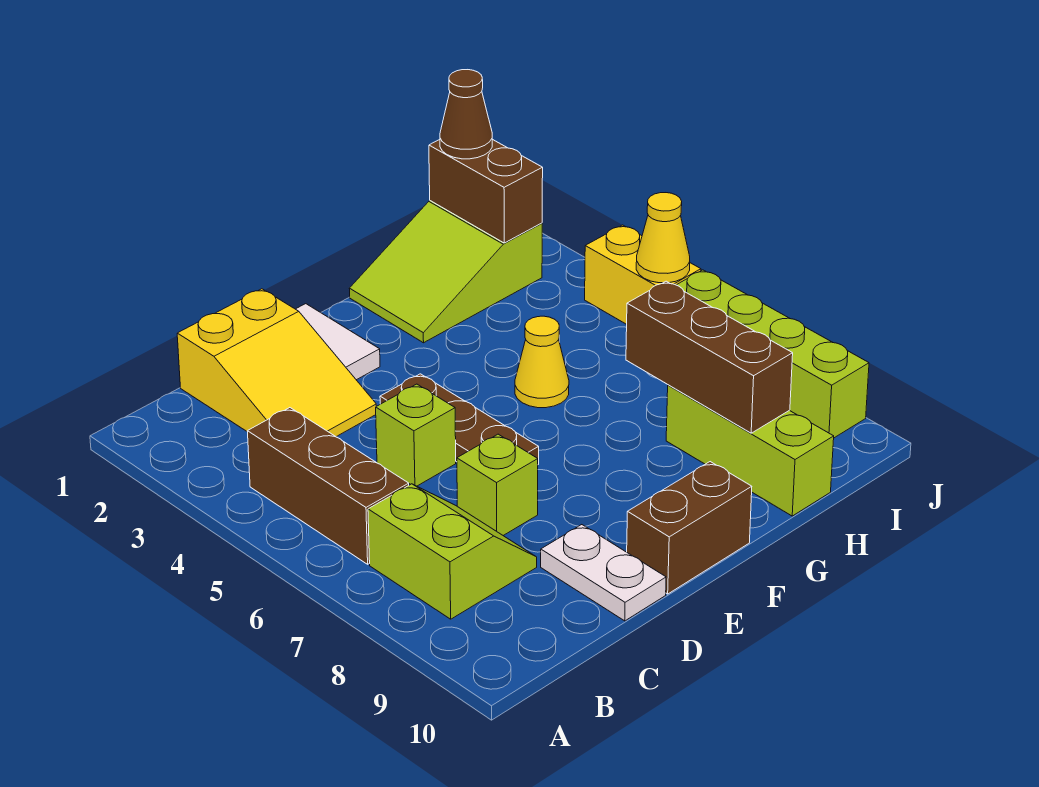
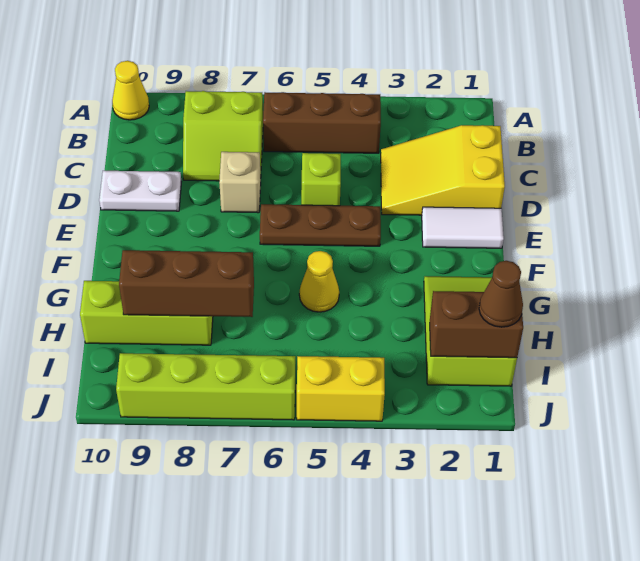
lime 1x1 brick [457,434,538,535] -> tan 1x1 brick [219,152,261,213]
brown 1x2 brick [627,462,752,594] -> none
yellow 1x1 cone [636,193,690,283] -> yellow 1x1 cone moved to [112,61,149,120]

